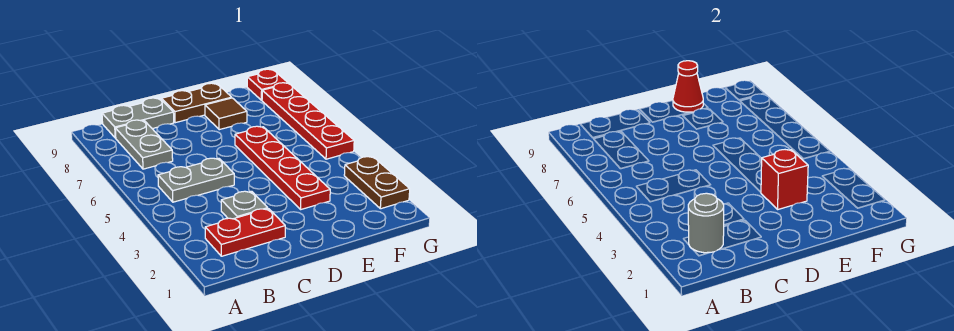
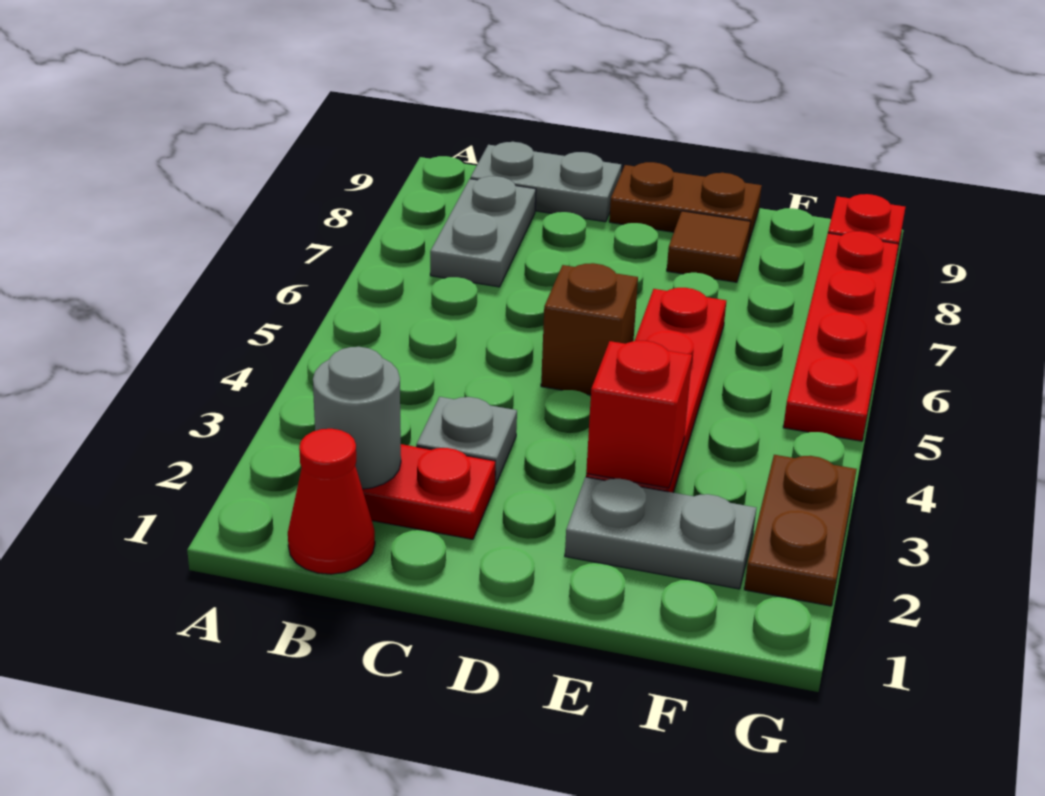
grey 1x2 plate [158,158,234,202] -> grey 1x2 plate moved to [565,477,756,589]
none -> brown 1x1 brick [541,263,638,395]
red 1x1 cone [673,61,703,112] -> red 1x1 cone moved to [288,429,375,574]

